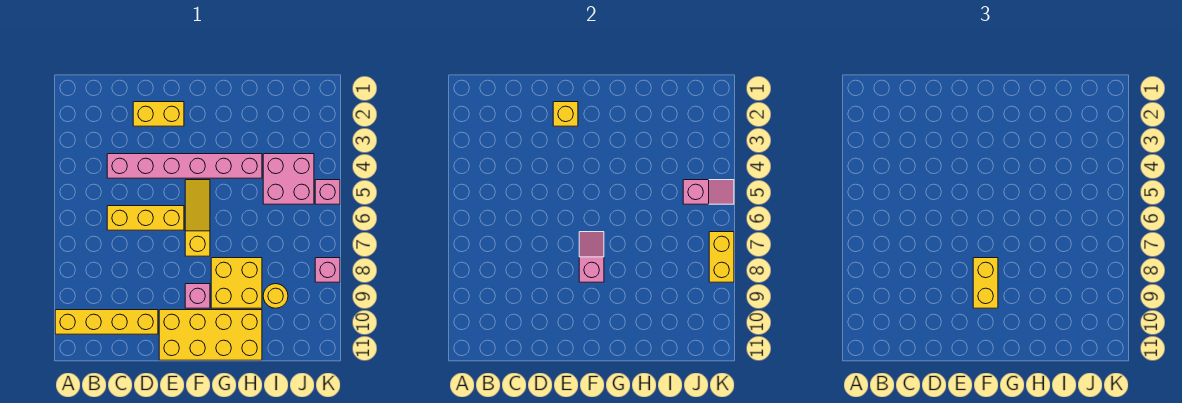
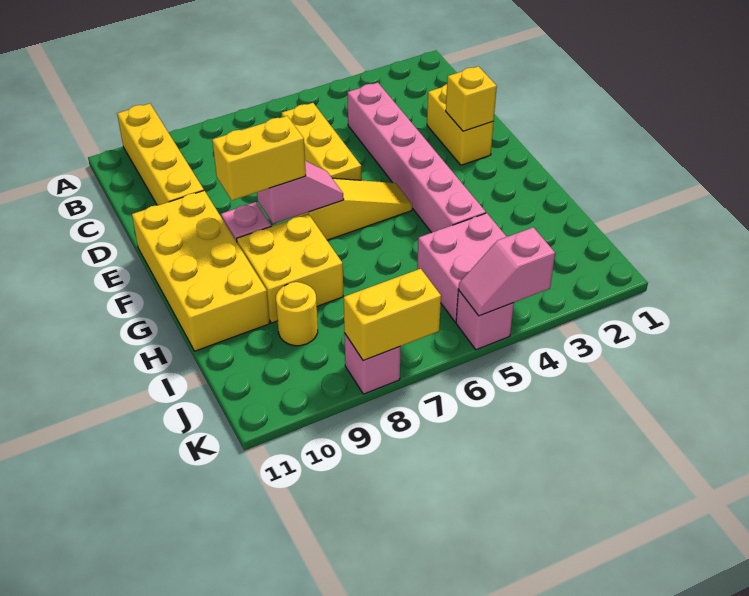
pink 1x2 slope [683,180,734,204] -> pink 1x2 slope turned to [458,227,555,316]

